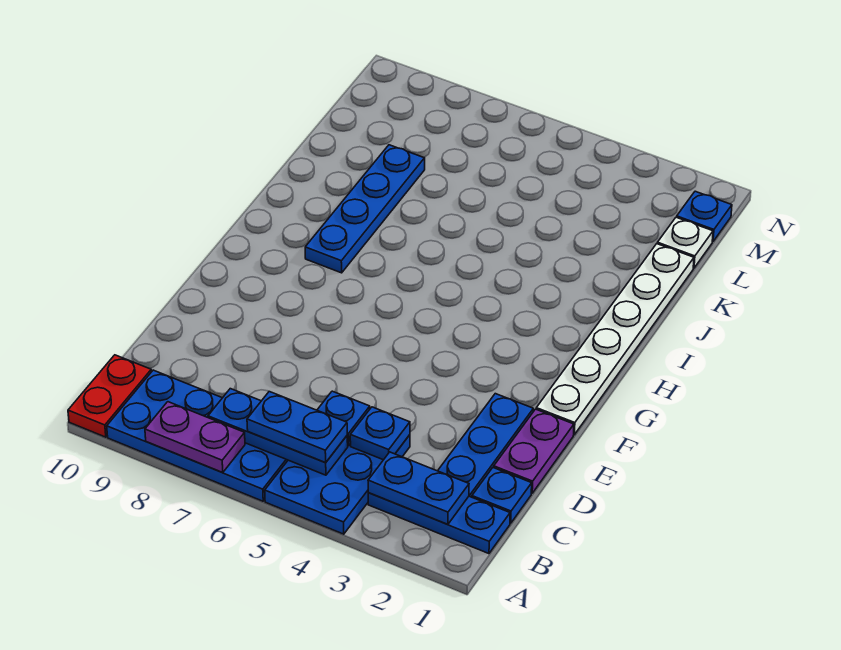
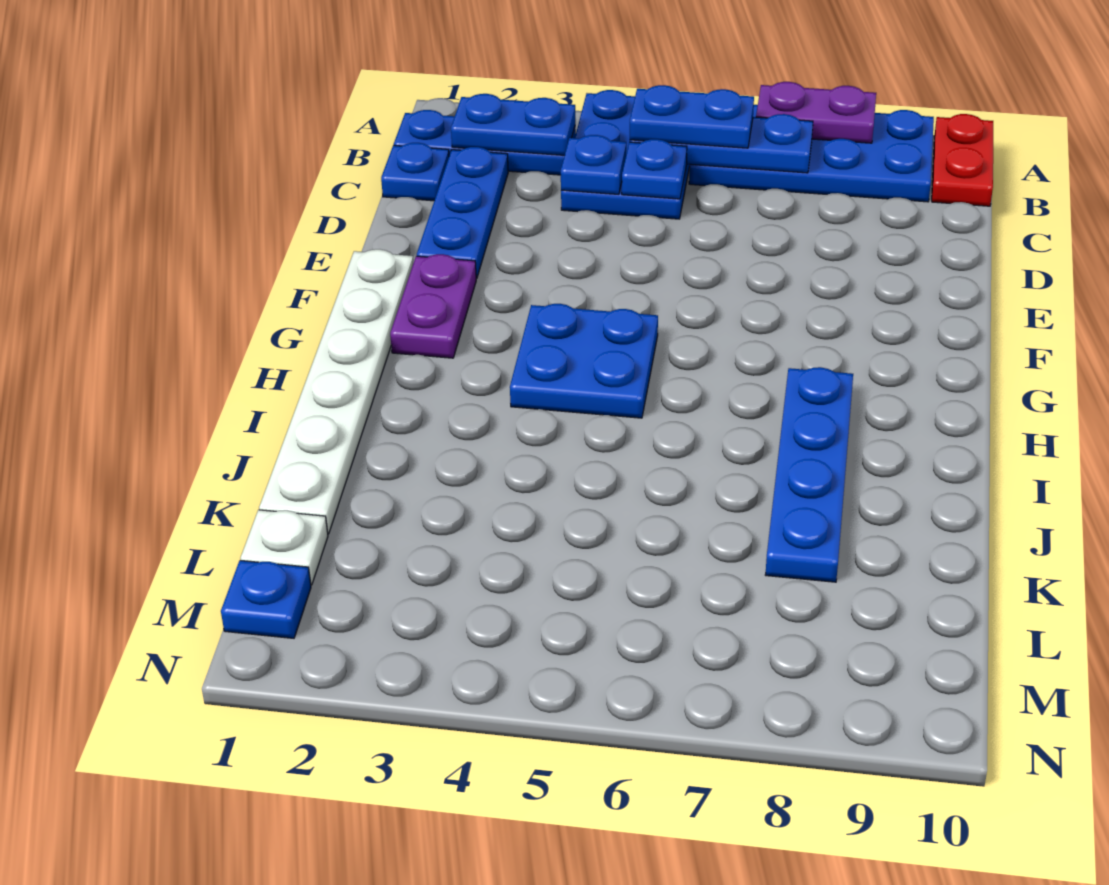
purple 1x2 plate [494,409,574,493] -> purple 1x2 plate moved to [390,254,476,358]
none -> blue 2x2 plate [510,304,658,418]

